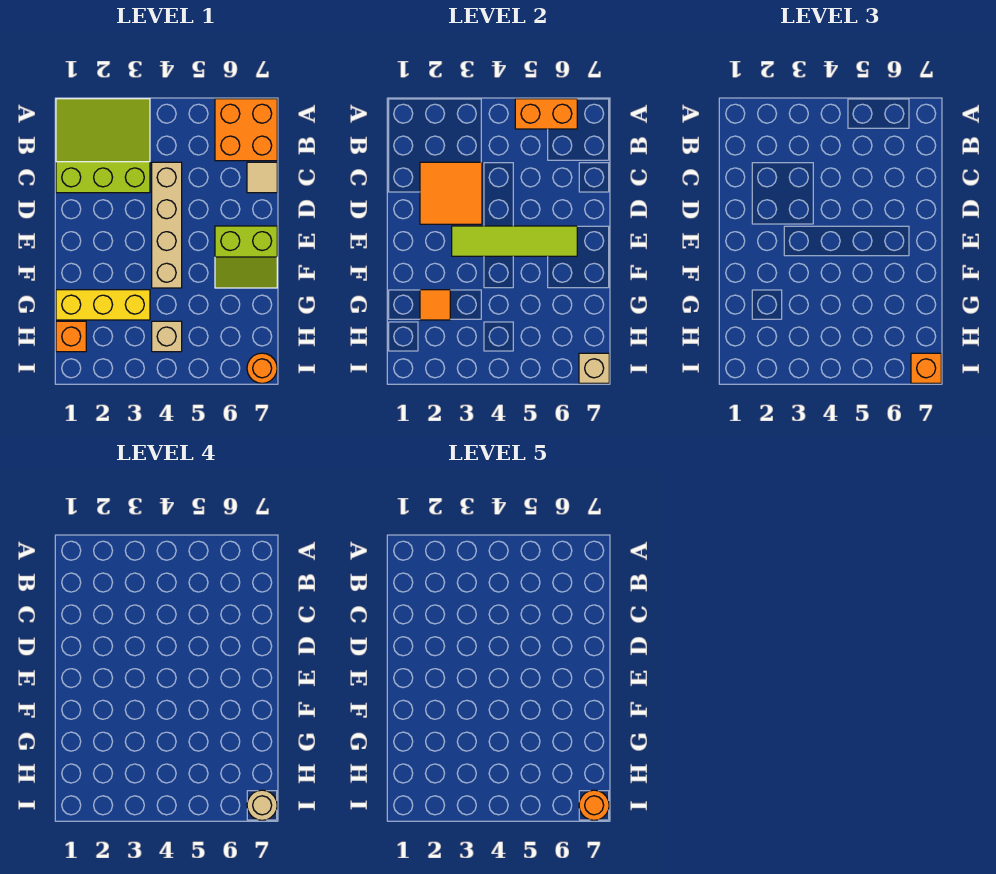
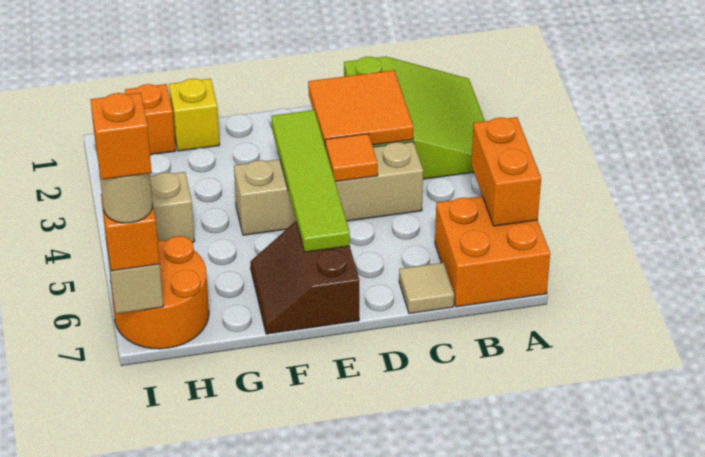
lime 2x2 slope [215,226,277,288] -> brown 2x2 slope [250,222,359,334]
yellow 1x3 brick [56,290,150,320] -> yellow 1x1 brick [169,79,220,151]
orange 1x1 tile [420,290,450,320] -> orange 1x1 tile moved to [325,134,378,182]
orange 1x1 round brick [247,353,277,383] -> orange 2x2 round brick [111,236,209,349]
orange 1x1 round brick [579,790,609,820] -> orange 1x1 brick [90,93,152,180]

